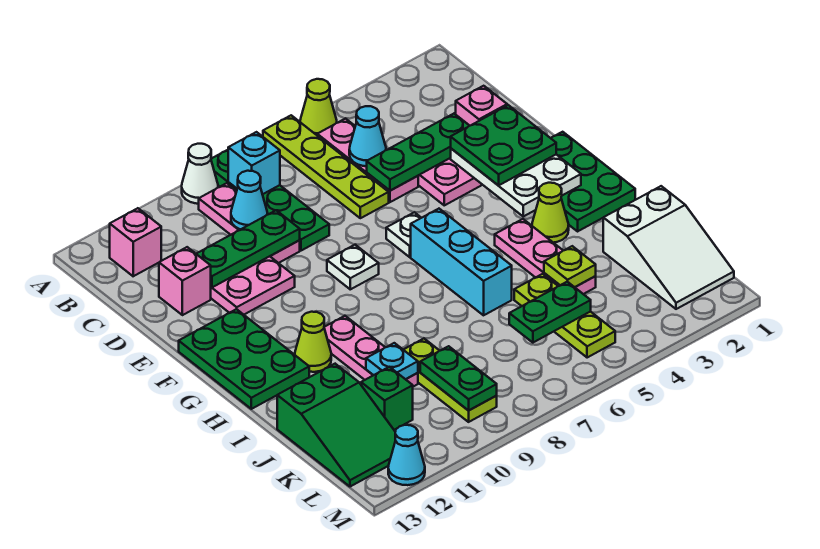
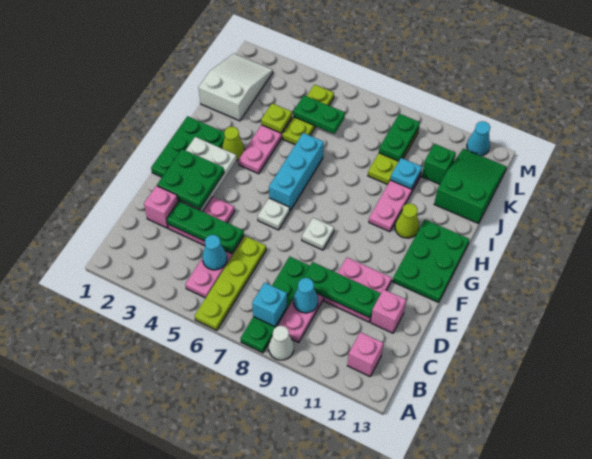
lime 1x1 cone [300,79,337,135] -> none

